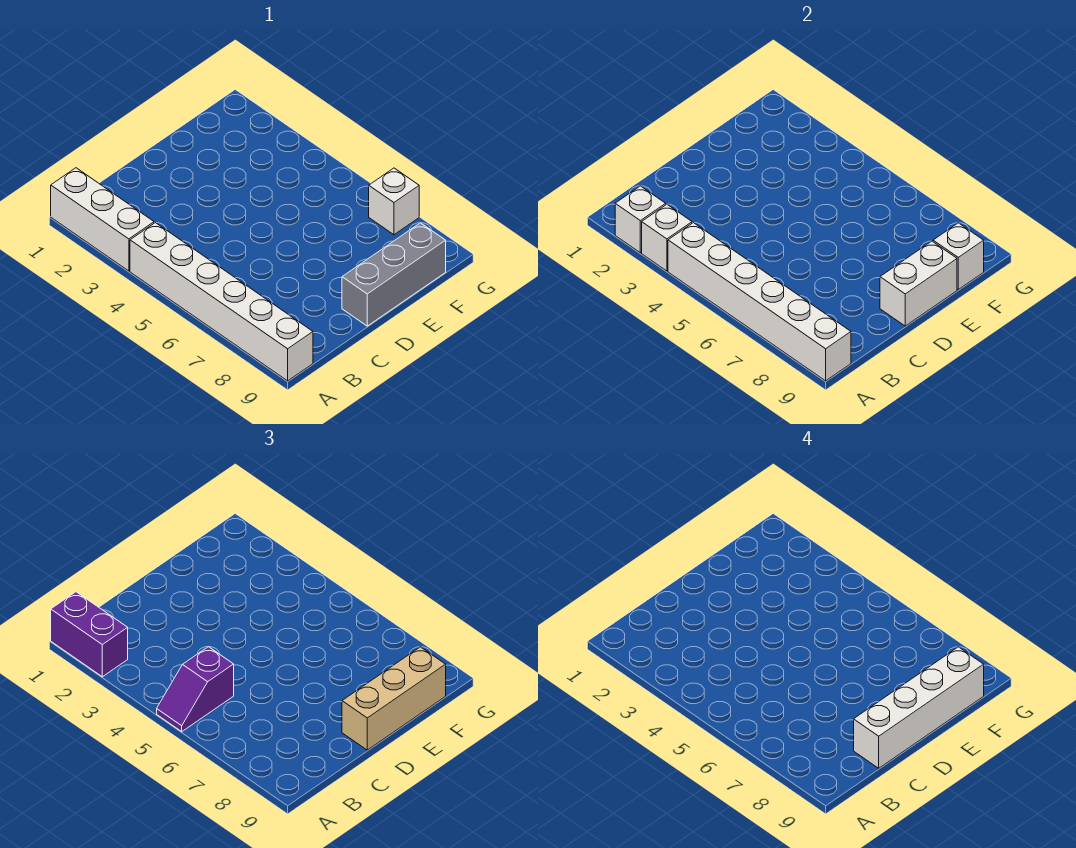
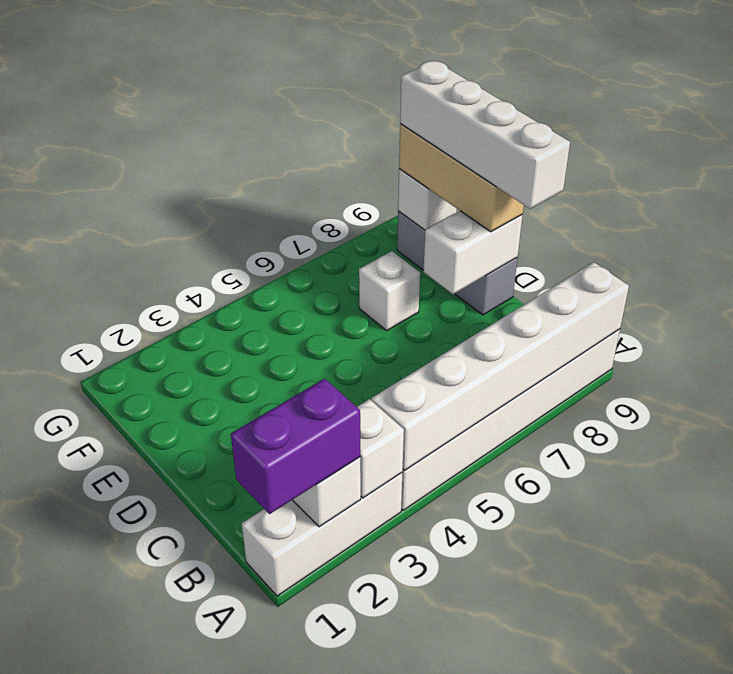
purple 1x2 slope [157,647,234,732] -> none
white 1x2 brick [880,241,957,326] -> white 1x2 brick turned to [423,211,522,294]
white 1x1 brick [369,168,419,235] -> white 1x1 brick moved to [359,251,420,331]

